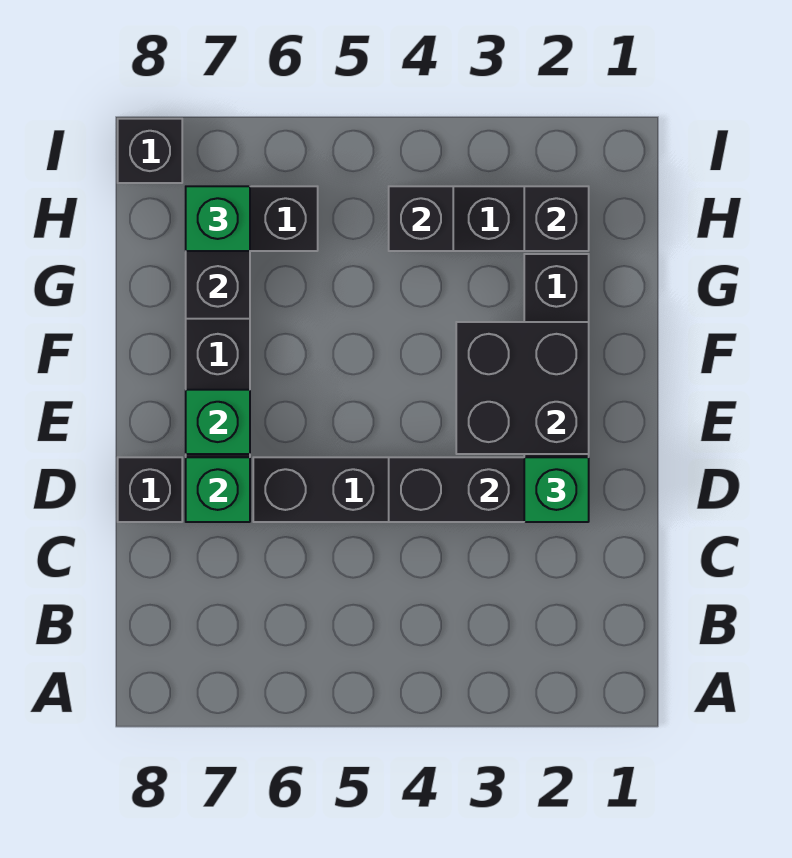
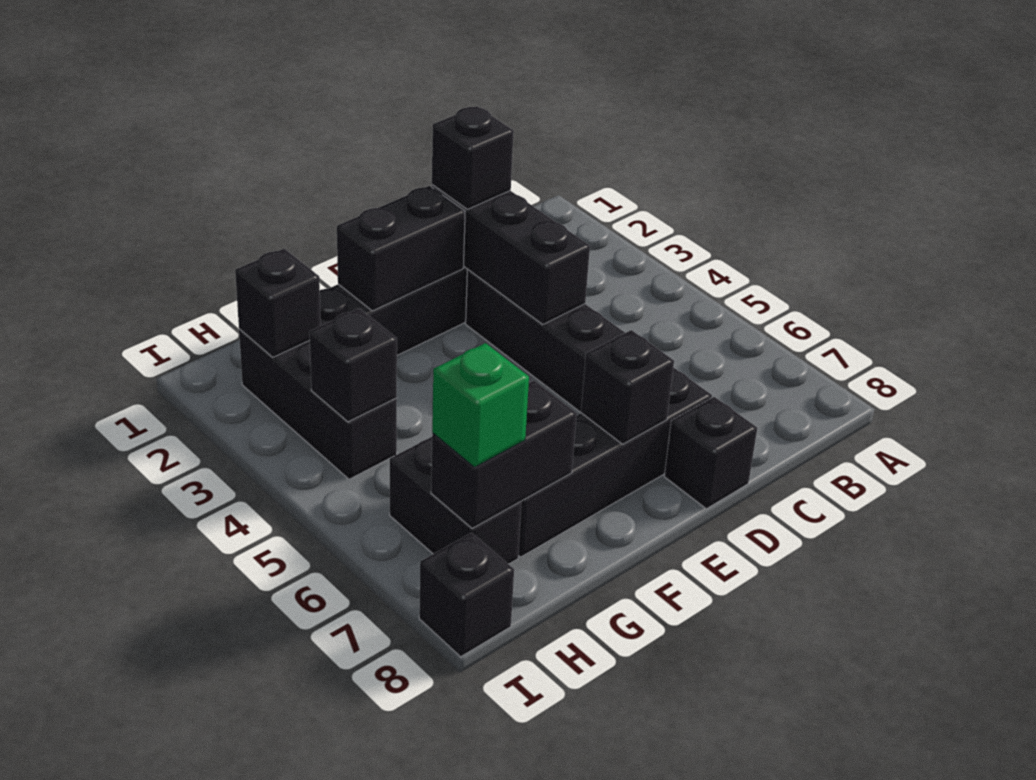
green 1x1 brick [524,457,589,522] -> black 1x1 brick [432,106,514,209]
green 1x1 brick [186,457,250,522] -> none
black 2x2 brick [456,322,589,454] -> black 1x2 brick [337,186,465,311]
green 1x1 brick [186,390,250,454] -> black 1x1 brick [581,330,674,444]

